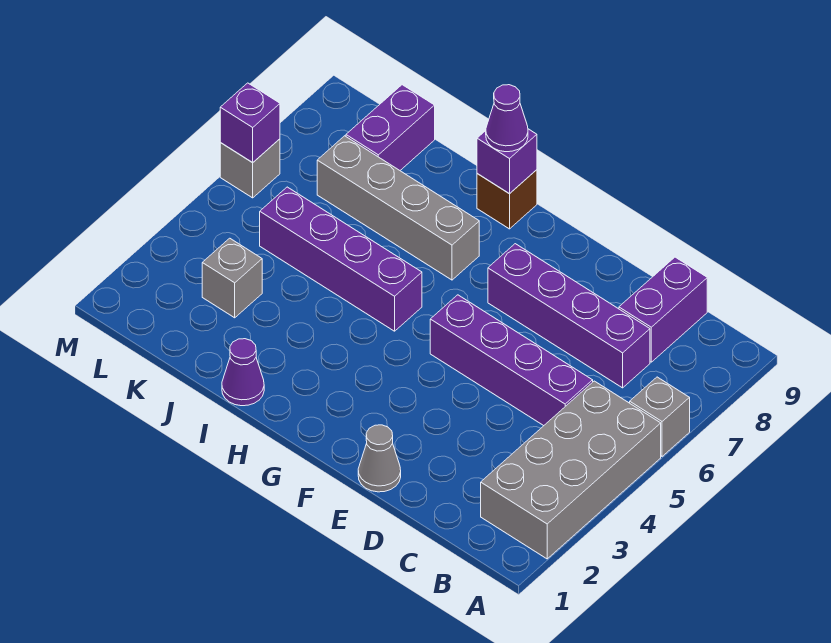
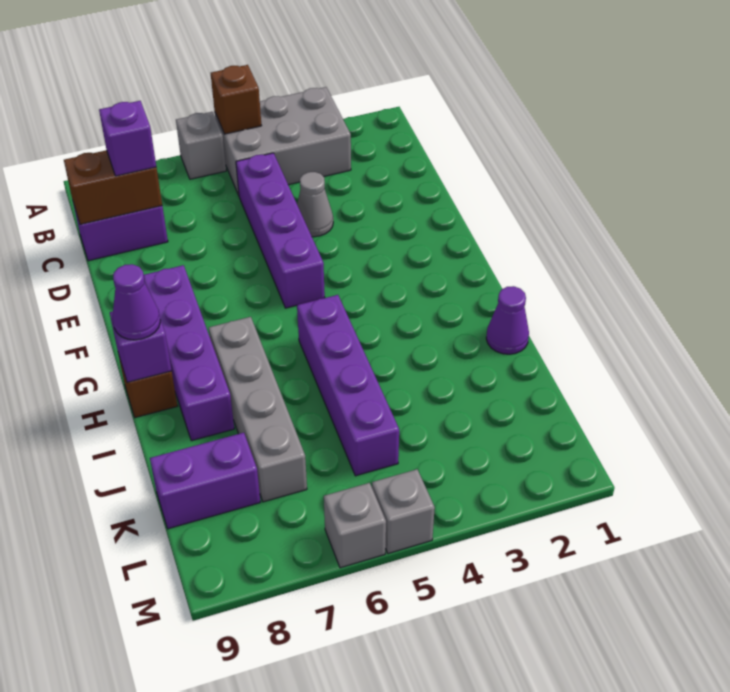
grey 2x4 brick [481,381,661,559] -> grey 2x3 brick [215,87,351,195]
none -> brown 1x1 brick [211,65,262,134]
purple 1x4 brick [488,244,650,388] -> purple 1x4 brick moved to [144,265,234,441]
none -> brown 1x2 brick [64,150,162,224]
grey 1x1 cone [358,425,401,492] -> grey 1x1 cone moved to [297,172,333,237]
grey 1x1 brick [202,238,262,318] -> grey 1x1 brick moved to [372,469,435,553]
purple 1x1 brick [220,83,280,163] -> purple 1x1 brick moved to [99,101,156,176]

